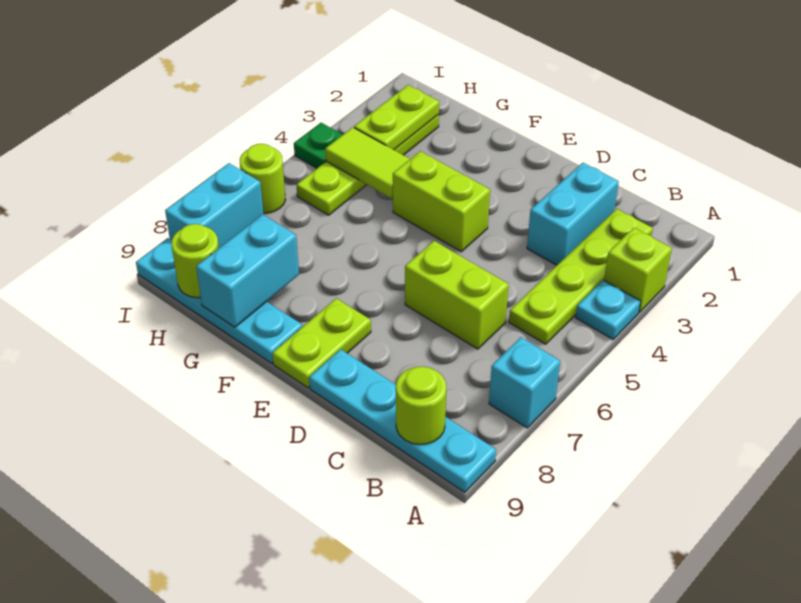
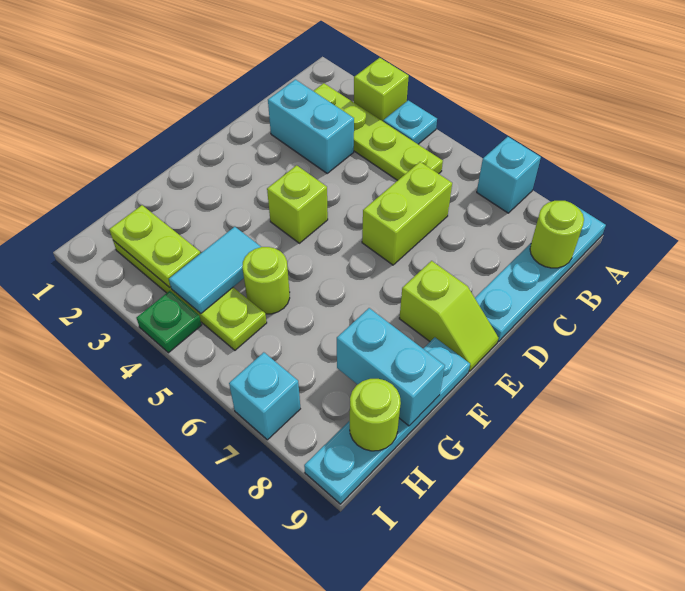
lime 1x2 brick [393,151,490,252] -> lime 1x1 brick [267,165,328,243]
lime 1x2 plate [272,298,371,388] -> lime 1x2 slope [399,261,498,371]
lime 1x2 tile [325,127,410,198] -> cyan 1x2 tile [169,227,261,314]
lime 1x1 round brick [240,144,285,213] -> lime 1x1 round brick moved to [242,247,290,314]
cyan 1x2 brick [165,163,264,248] -> cyan 1x1 brick [229,352,300,440]

